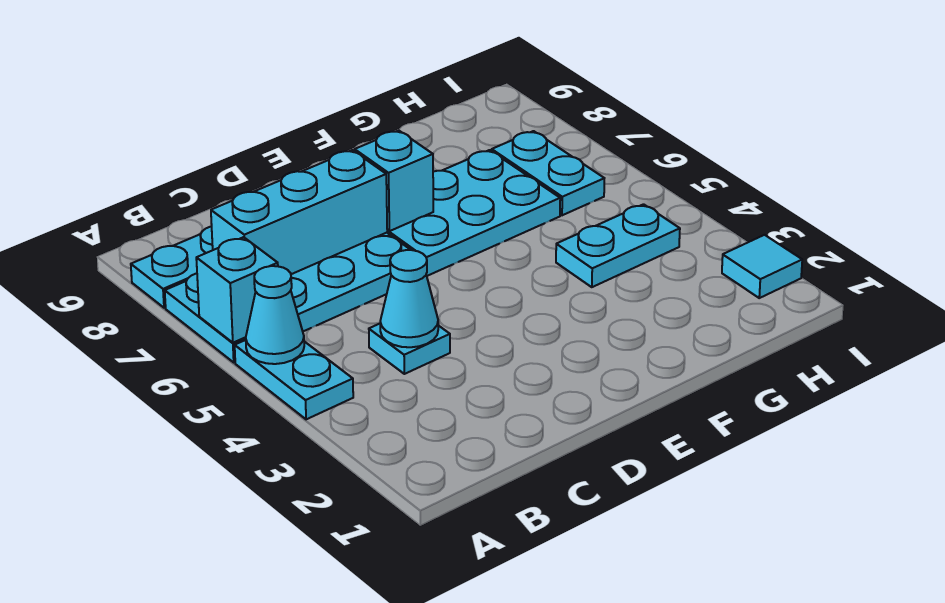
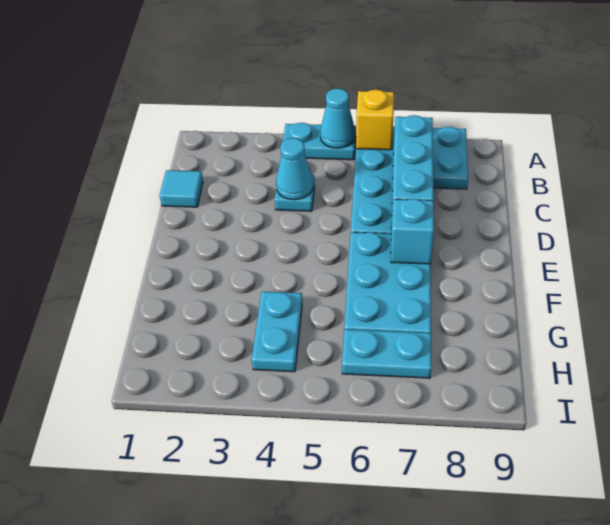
cyan 1x1 brick [196,237,278,343] -> yellow 1x1 brick [356,89,394,150]
cyan 1x1 tile [722,235,802,298] -> cyan 1x1 tile moved to [160,170,203,207]

